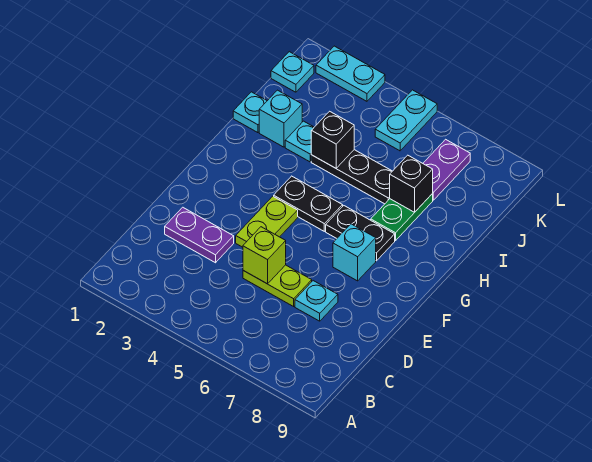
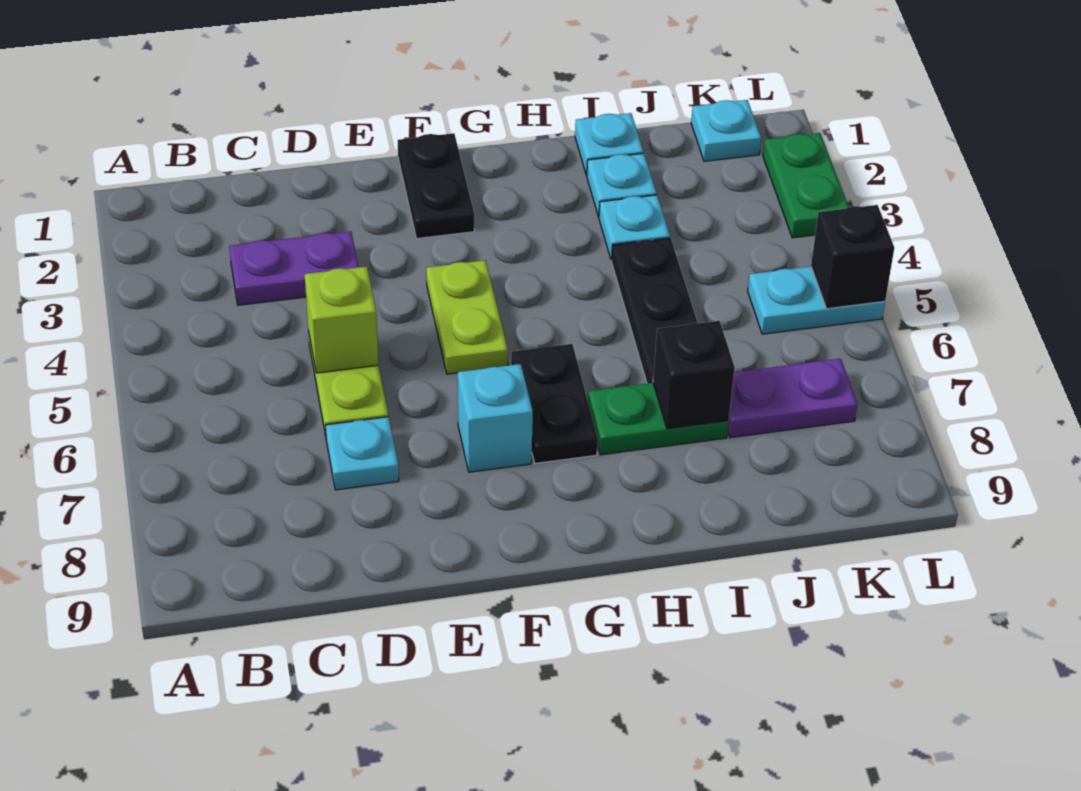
purple 1x2 plate [165,207,234,263] -> purple 1x2 plate turned to [229,231,359,305]
lime 1x2 plate [236,196,298,247] -> lime 1x2 plate turned to [426,260,508,374]
black 1x2 plate [274,176,343,231] -> black 1x2 plate moved to [398,133,474,239]
cyan 1x1 brick [259,90,302,147] -> cyan 1x1 plate [587,153,657,217]
black 1x1 brick [311,111,354,168] -> black 1x1 brick moved to [811,205,894,309]
cyan 1x2 plate [316,46,385,101] -> green 1x2 plate [763,133,849,238]

